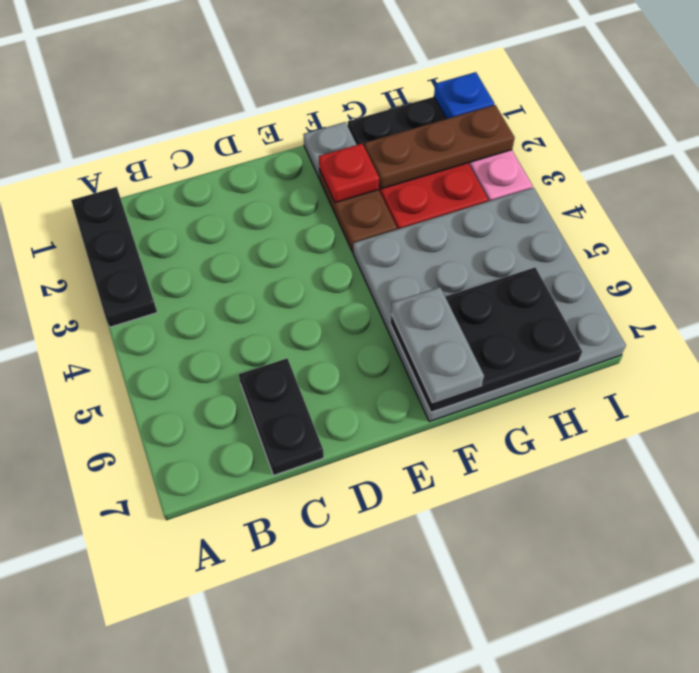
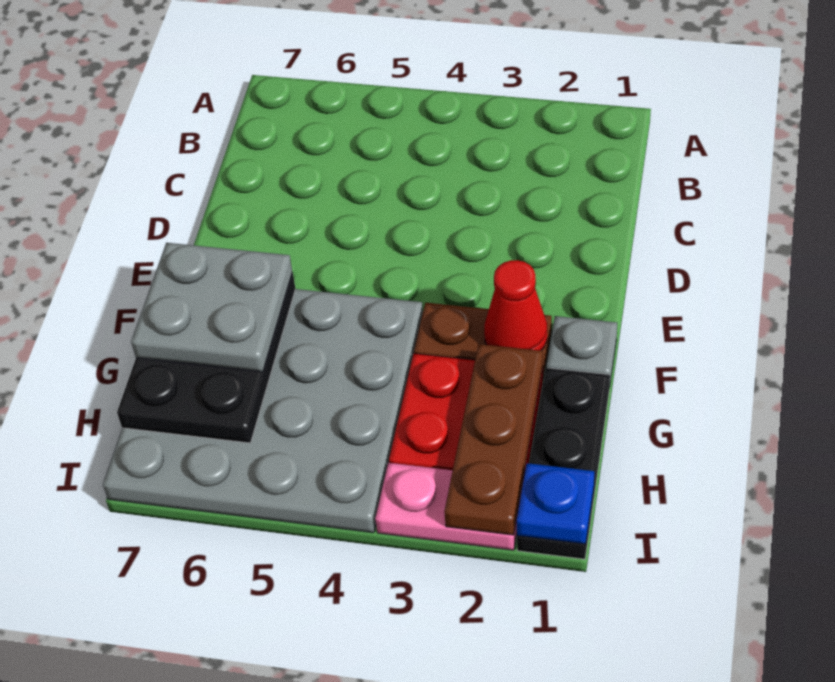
black 1x3 plate [71,187,157,327] -> none
black 1x2 plate [239,358,324,475] -> none
red 1x1 plate [319,144,379,203] -> red 1x1 cone [484,260,547,351]
grey 1x2 plate [391,287,484,403] -> grey 2x2 plate [131,243,293,372]

